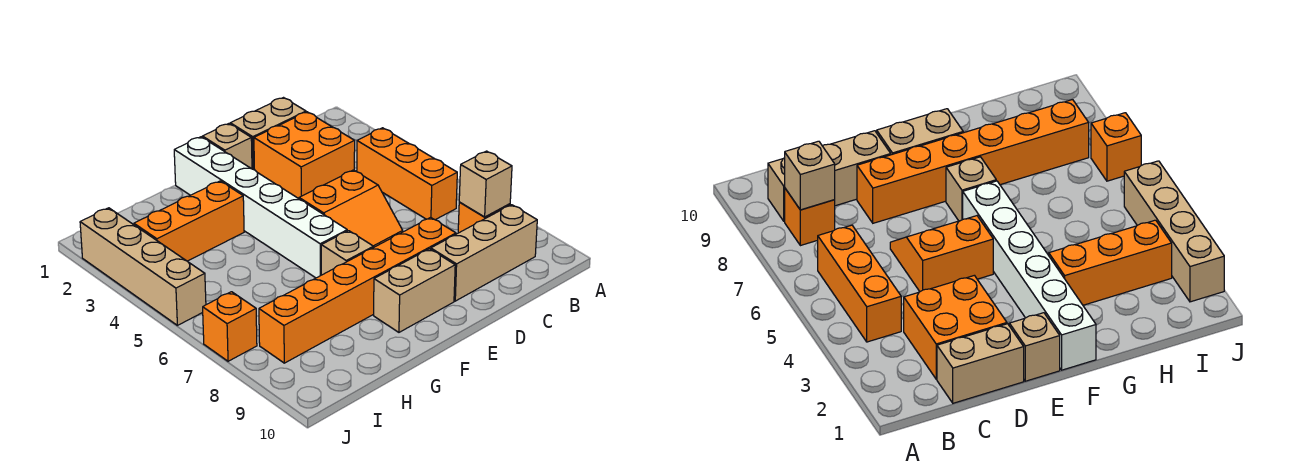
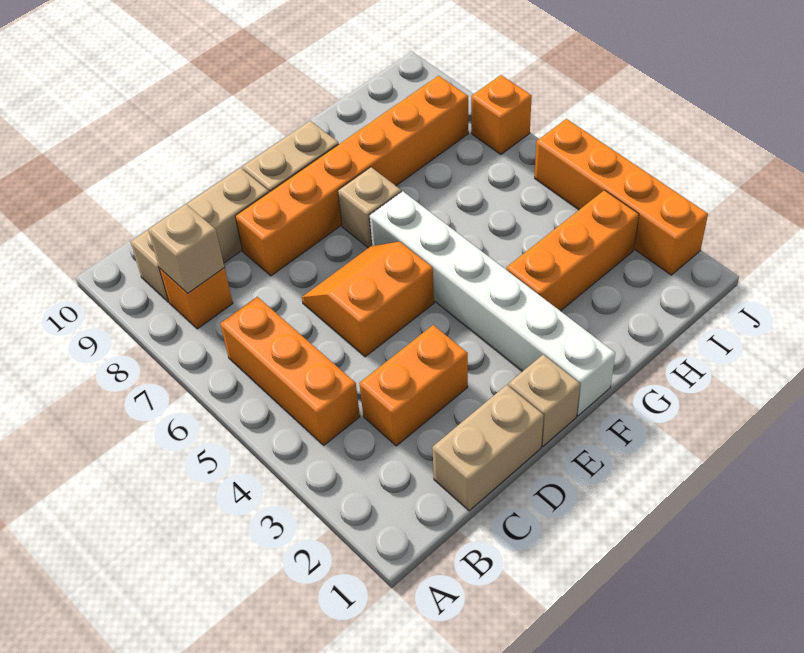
orange 2x2 brick [254,112,355,199] -> orange 1x2 brick [359,325,468,446]
tan 1x4 brick [80,208,206,325] -> orange 1x4 brick [535,119,708,275]

